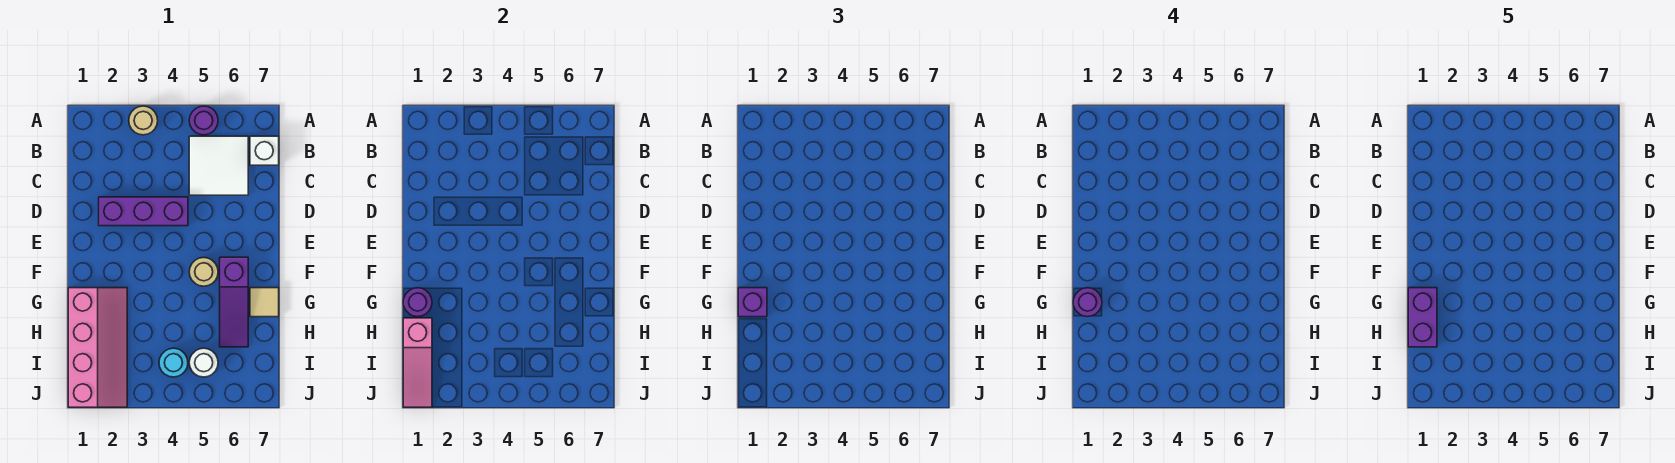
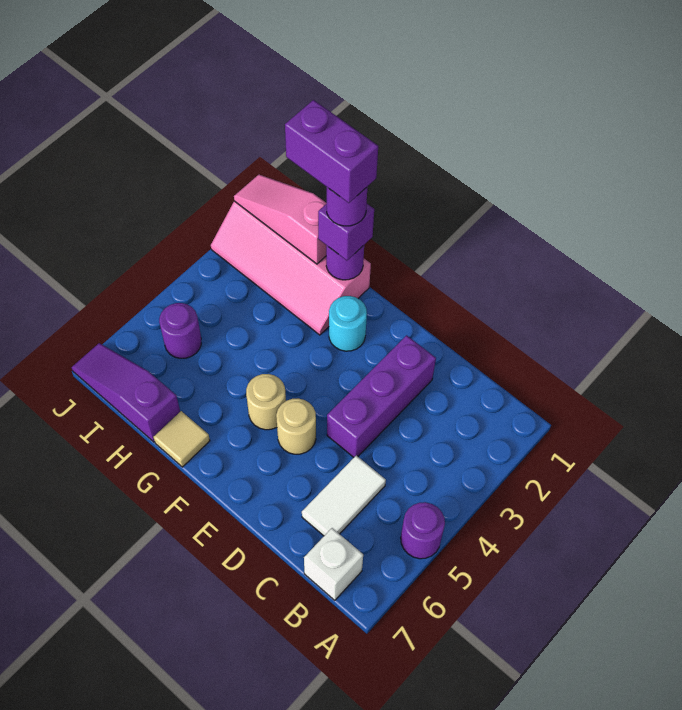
tan 1x1 round brick [129,106,158,135] -> tan 1x1 round brick moved to [276,398,316,454]
white 2x2 tile [189,136,248,195] -> white 1x2 tile [302,456,386,536]
purple 1x3 slope [220,257,248,347] -> purple 1x3 slope moved to [72,343,180,442]
cyan 1x1 round brick [159,348,188,377] -> cyan 1x1 round brick moved to [329,296,367,351]
white 1x1 round brick [189,348,218,377] -> purple 1x1 round brick [159,303,201,358]

